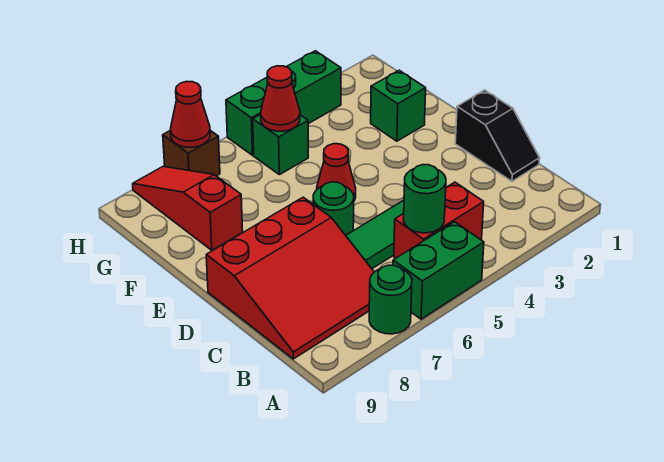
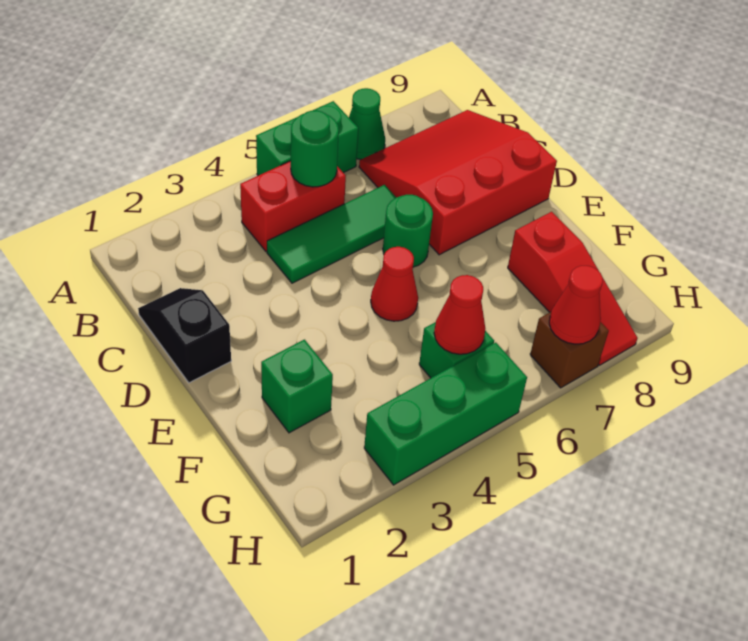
green 1x1 round brick [369,265,412,334] -> green 1x1 cone [349,88,385,159]

